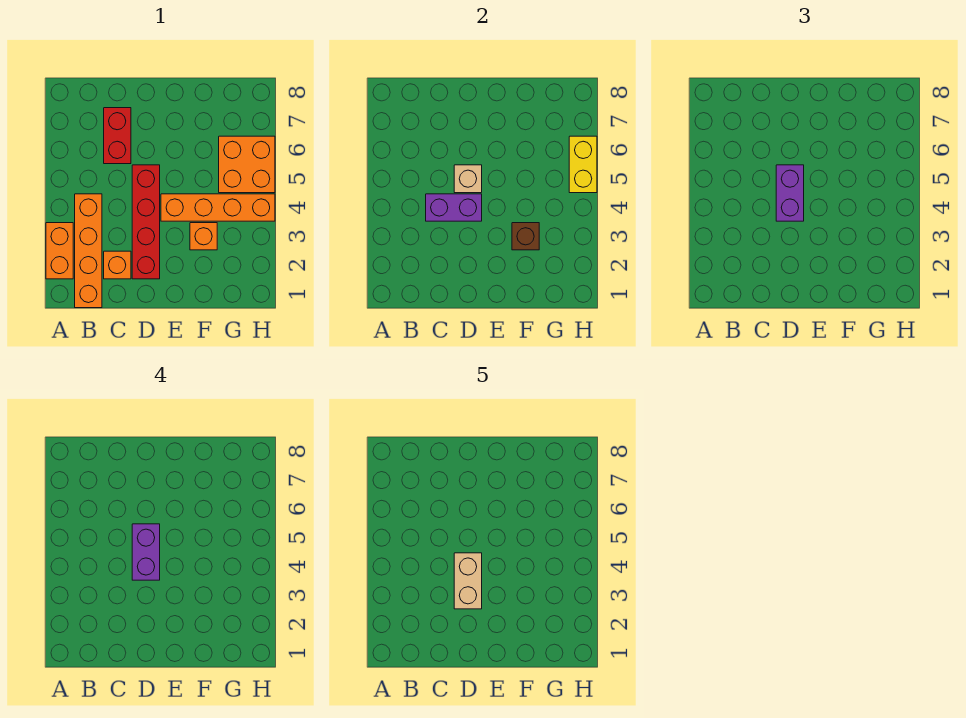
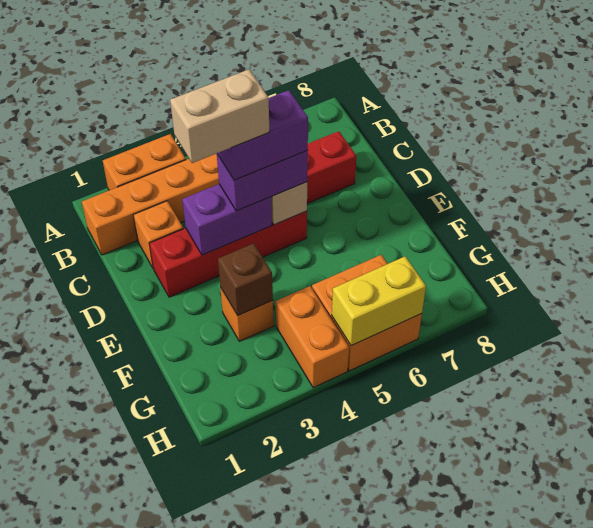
purple 1x2 brick [426,194,482,221] -> purple 1x2 brick turned to [182,184,272,255]
orange 1x4 brick [161,194,275,221] -> orange 1x2 brick [276,286,349,388]

